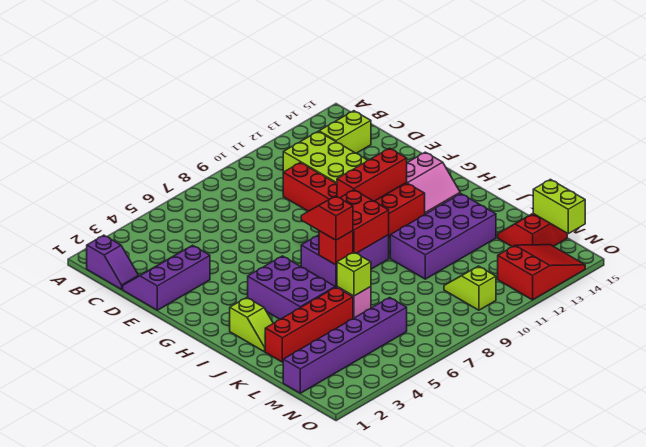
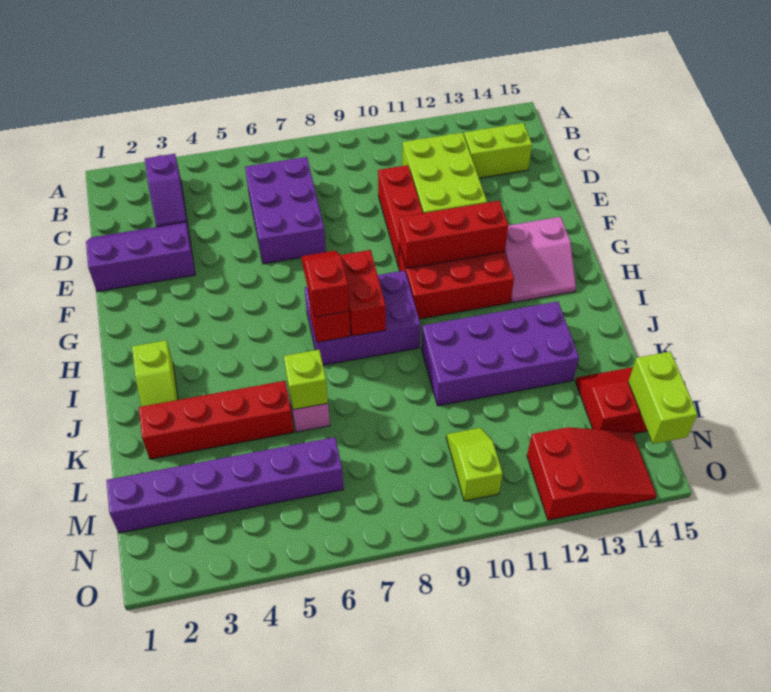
purple 1x2 slope [87,235,139,289] -> purple 1x2 slope moved to [145,154,187,227]
purple 2x3 brick [248,256,335,319] -> purple 2x3 brick moved to [245,157,326,264]
red 2x2 brick [340,190,389,253] -> red 1x2 brick [341,250,386,336]

